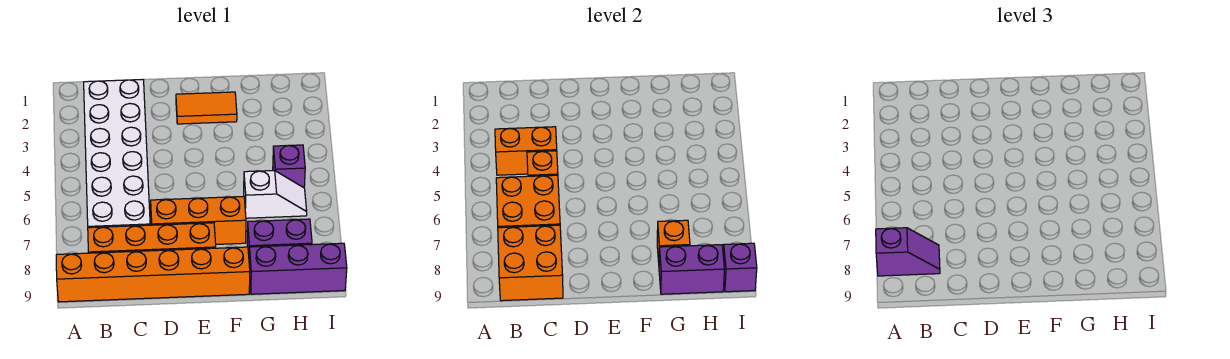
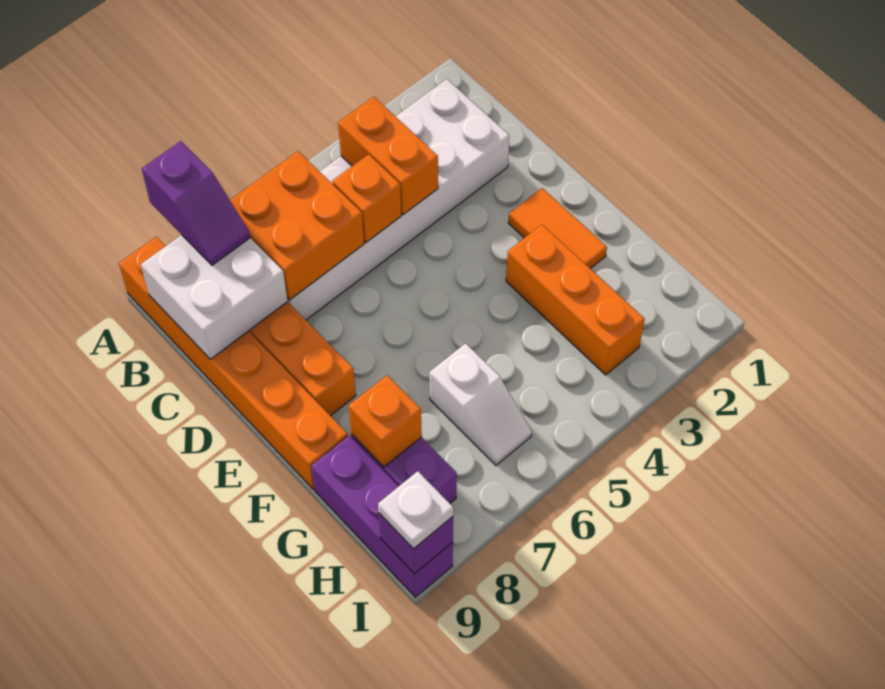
orange 2x2 brick [498,225,563,301] -> white 2x2 brick [141,235,288,359]
orange 1x3 brick [151,196,246,244] -> orange 1x3 brick moved to [506,225,645,375]
purple 1x2 brick [659,245,724,294] -> none
purple 1x1 brick [273,145,305,188] -> none
none -> white 1x1 plate [378,471,453,549]

